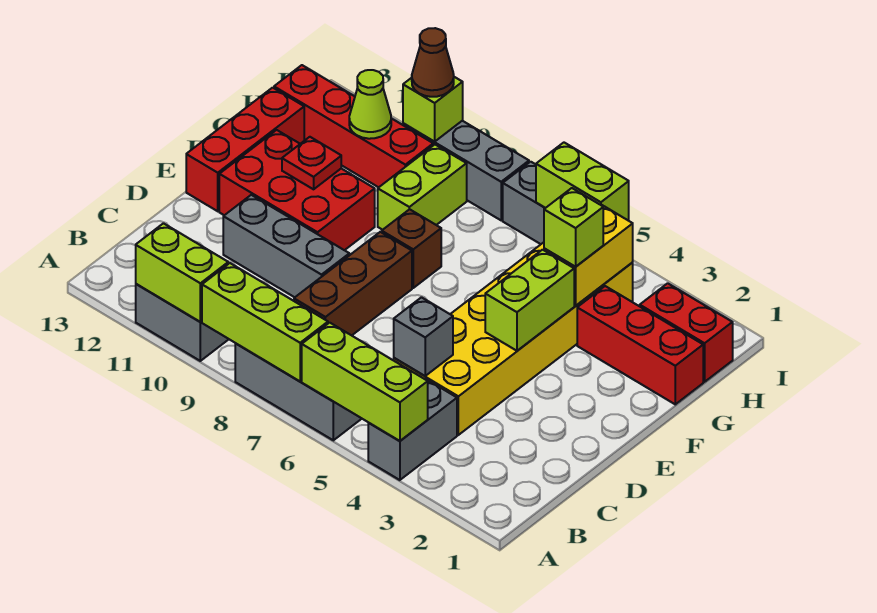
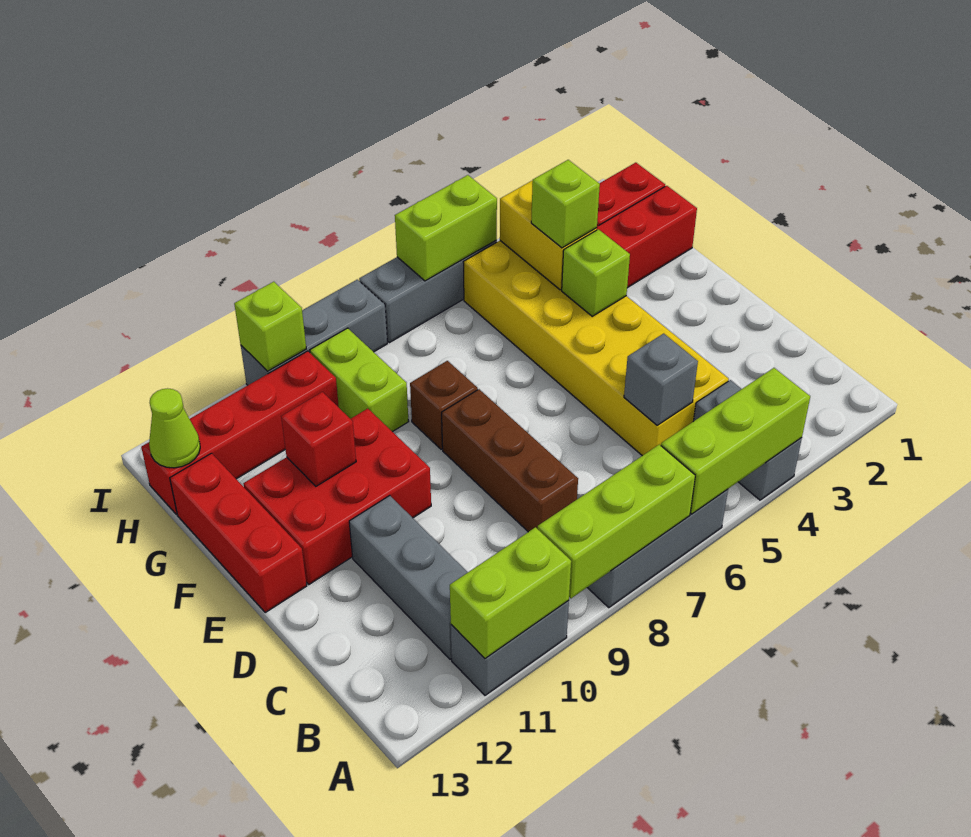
grey 1x3 brick [223,195,349,297] -> grey 1x3 brick turned to [349,496,468,659]
lime 1x2 brick [485,250,574,351] -> lime 1x1 brick [562,229,630,316]
red 1x1 plate [282,137,341,189] -> red 1x1 brick [281,392,356,486]
lime 1x1 cone [349,70,391,139] -> lime 1x1 cone moved to [149,388,200,468]
brown 1x1 cone [412,28,454,97] -> none

